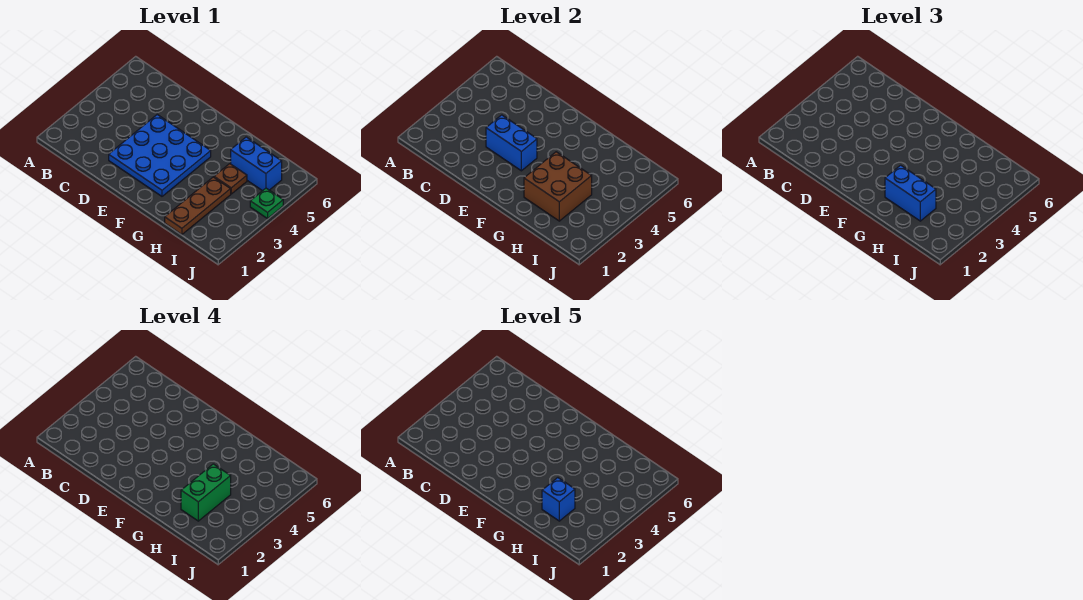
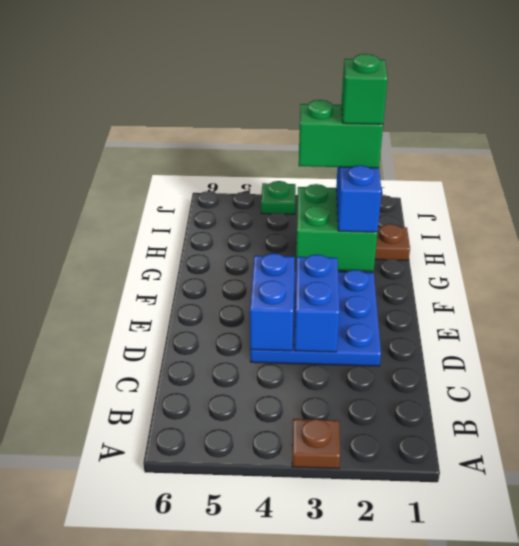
brown 2x2 brick [524,152,592,221] -> green 2x2 brick [296,184,377,271]
blue 1x1 brick [542,478,575,521] -> green 1x1 brick [342,54,388,124]
brown 1x1 plate [214,164,247,194] -> brown 1x1 plate moved to [292,419,340,469]
blue 1x2 brick [231,137,282,191] -> blue 1x2 brick moved to [250,253,295,351]

